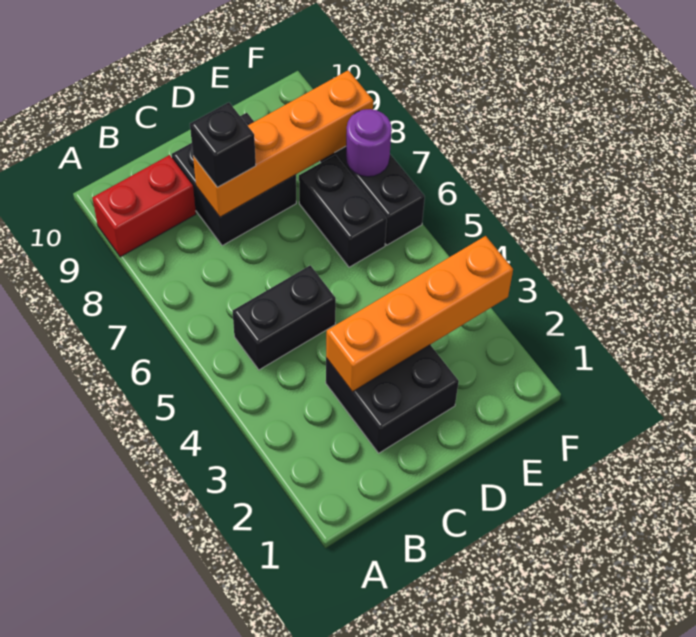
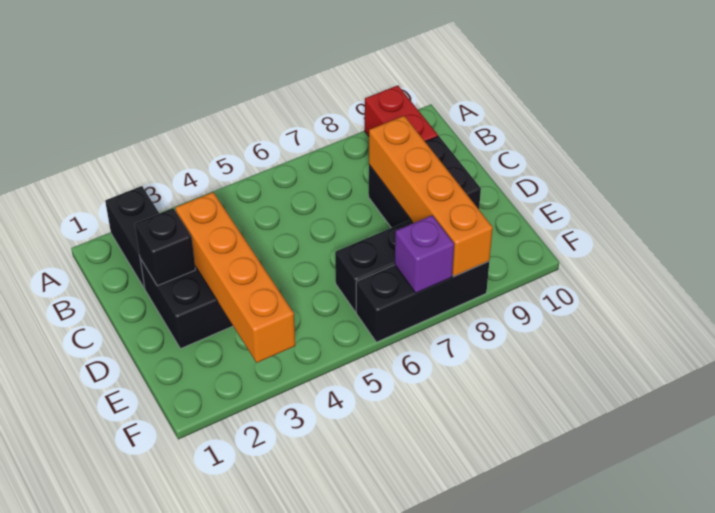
black 1x2 brick [233,265,336,370] -> black 1x2 brick moved to [105,186,159,288]
black 1x1 brick [190,102,256,187] -> black 1x1 brick moved to [135,208,195,286]
purple 1x1 round brick [346,109,392,177] -> purple 1x1 brick [395,215,454,293]

